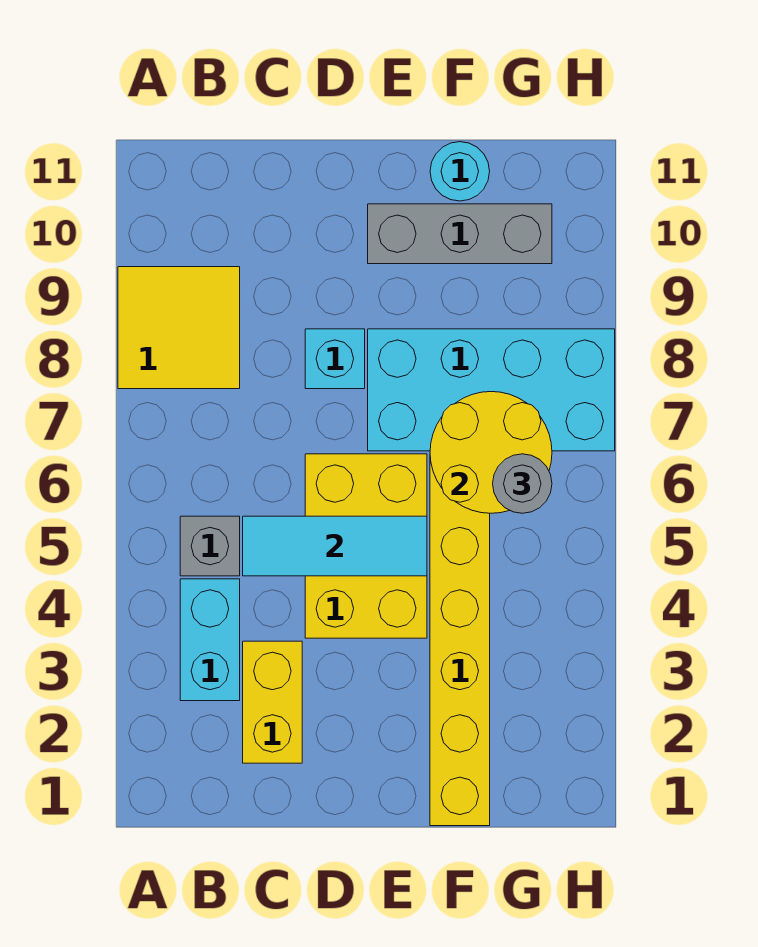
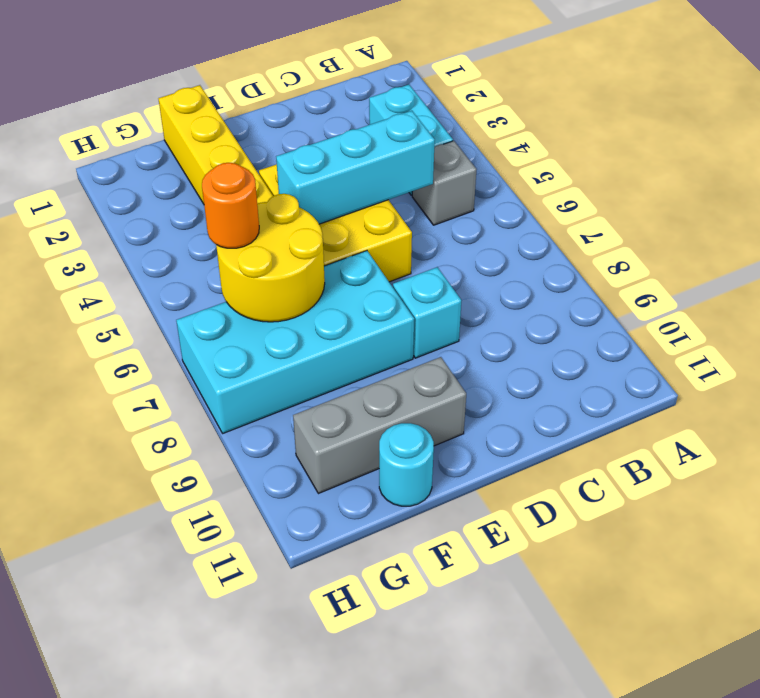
yellow 2x2 tile [118,267,240,389] -> none
yellow 1x2 brick [243,641,302,763] -> none
cyan 1x3 tile [243,516,427,576] -> cyan 1x3 brick [276,111,435,224]
grey 1x1 round brick [493,454,552,513] -> orange 1x1 round brick [202,163,259,248]

